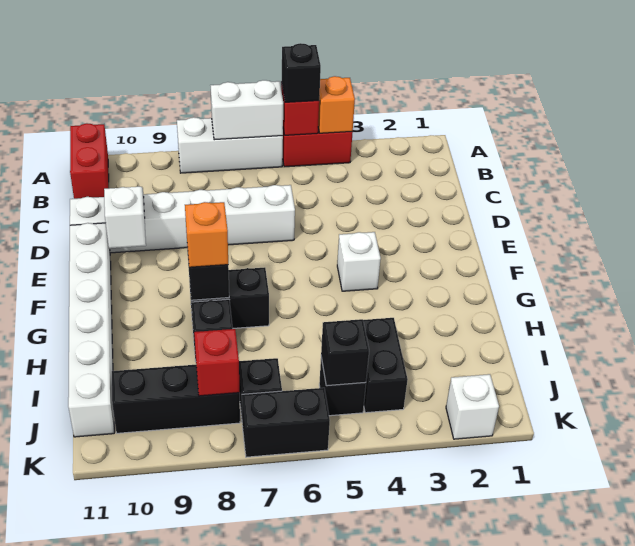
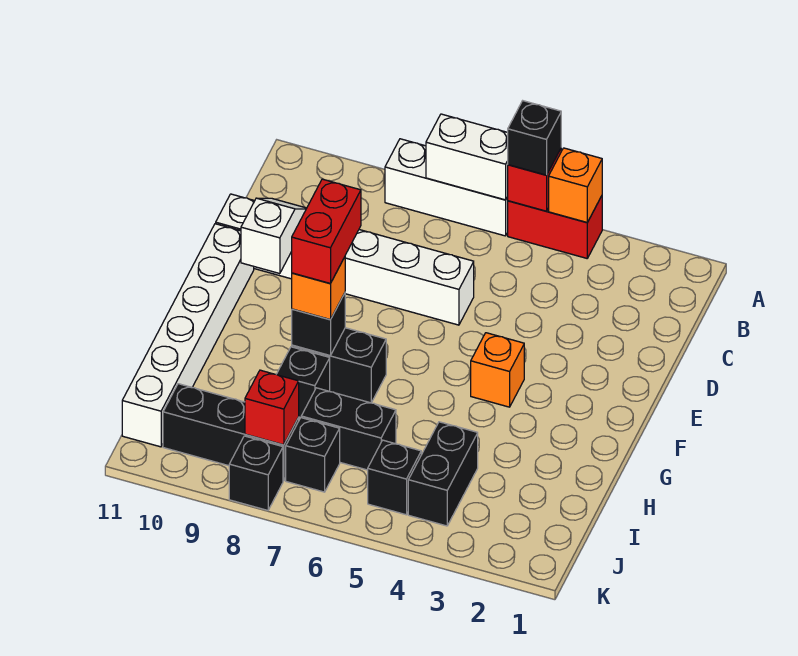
red 1x2 brick [70,123,109,199] -> red 1x2 brick moved to [292,179,361,283]
white 1x1 brick [337,232,381,291] -> orange 1x1 brick [471,333,524,407]
black 1x1 brick [321,319,369,386] -> black 1x1 brick moved to [229,436,283,510]
white 1x1 brick [446,374,499,439] -> none
black 1x2 brick [242,388,330,457] -> black 1x2 brick moved to [301,388,396,470]

